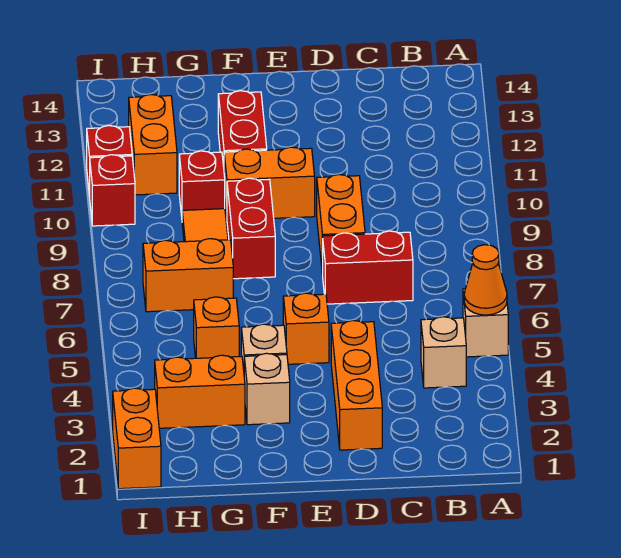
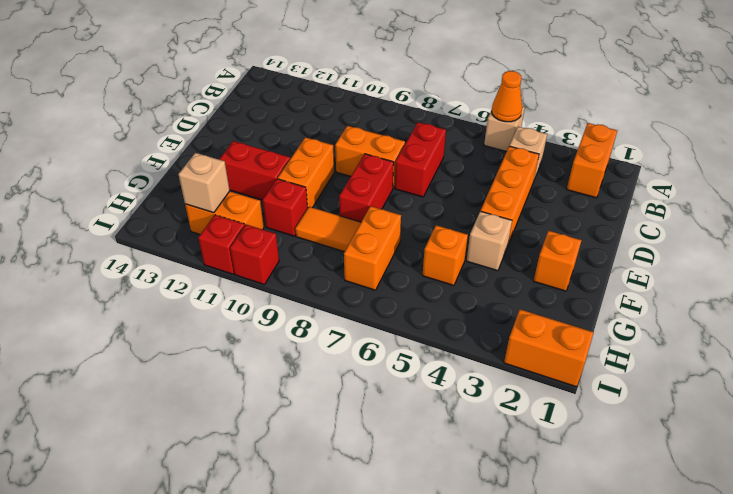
orange 1x3 brick [331,321,382,450] -> orange 1x3 brick turned to [481,146,539,245]
orange 1x1 brick [283,293,329,364] -> orange 1x1 brick moved to [534,231,582,291]
tan 1x1 brick [244,353,290,425] -> tan 1x1 brick moved to [178,153,230,213]
red 1x2 brick [227,178,275,279] -> red 1x2 brick turned to [339,154,394,222]
orange 1x2 brick [155,355,245,428] -> orange 1x2 brick moved to [567,123,617,198]

